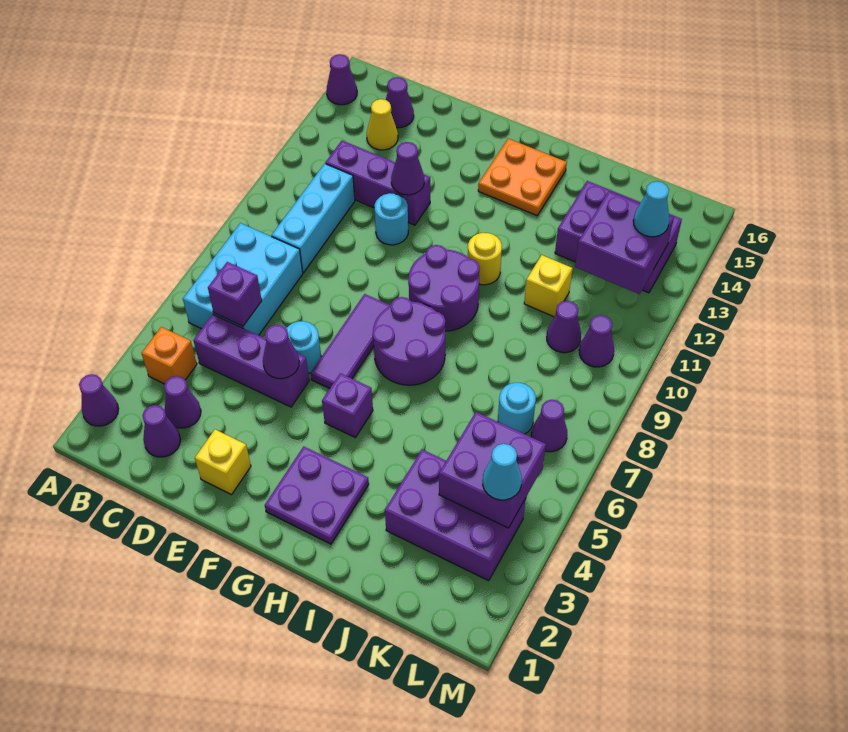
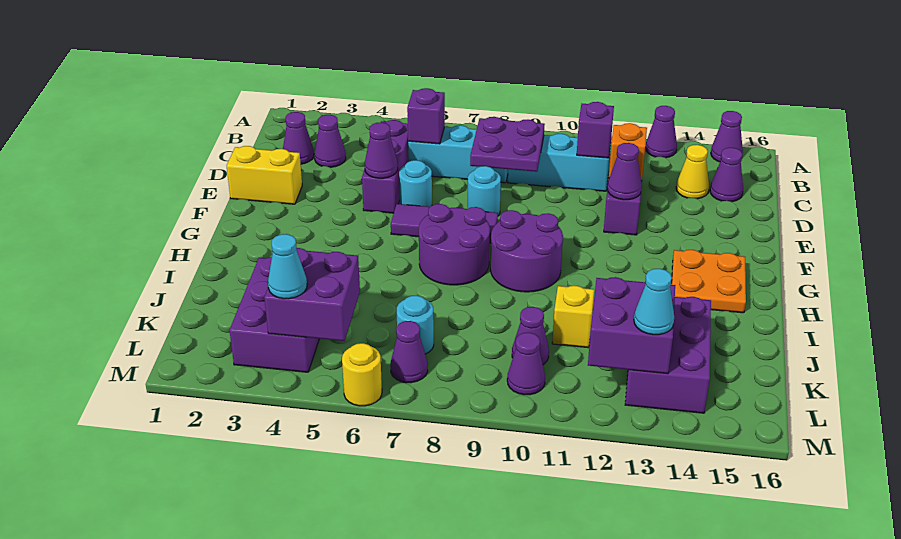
purple 1x1 cone [79,374,118,426] -> purple 1x1 cone moved to [645,106,677,158]
orange 1x1 brick [142,327,197,384] -> orange 1x1 brick moved to [609,123,647,181]
cyan 2x3 brick [183,223,303,335] -> cyan 1x3 brick [408,125,508,183]
yellow 1x1 brick [195,429,251,495] -> yellow 1x2 brick [227,146,302,204]
cyan 1x1 round brick [374,193,408,245] -> cyan 1x1 round brick moved to [468,166,501,216]
purple 2x2 plate [265,447,369,544] -> purple 2x2 plate moved to [470,117,545,172]
purple 1x1 brick [322,373,373,437] -> purple 1x1 brick moved to [577,102,614,158]
yellow 1x1 round brick [468,233,502,285] -> yellow 1x1 round brick moved to [342,343,382,406]

